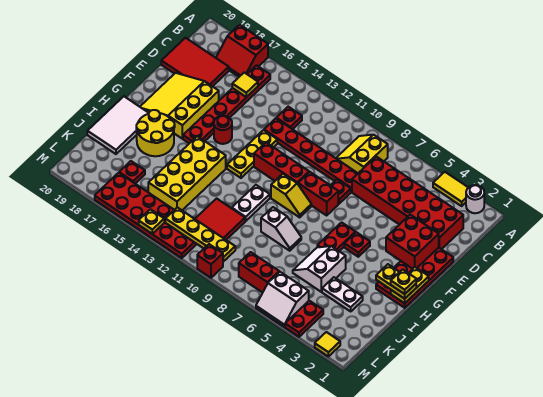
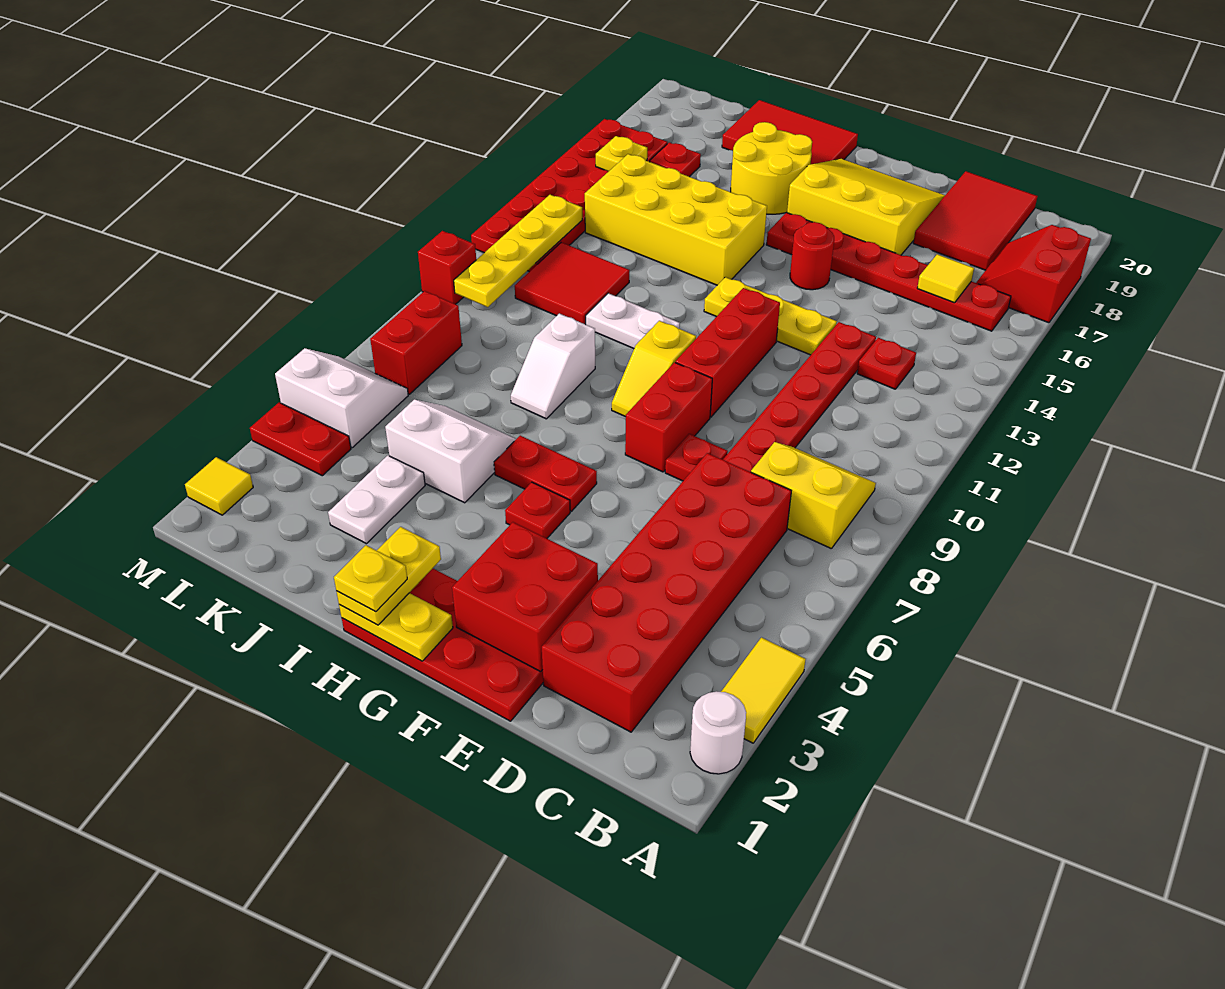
white 2x3 tile [87,96,149,154] -> red 2x3 tile [722,100,858,164]
white 2x2 slope [256,272,309,327] -> white 2x2 slope turned to [275,348,408,448]
yellow 1x1 plate [139,209,164,234] -> yellow 1x1 plate moved to [596,136,647,172]

